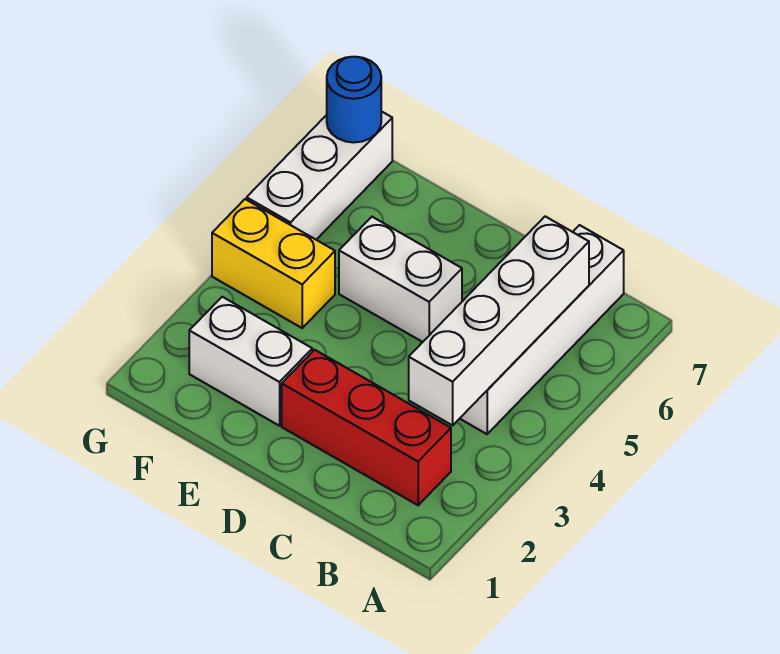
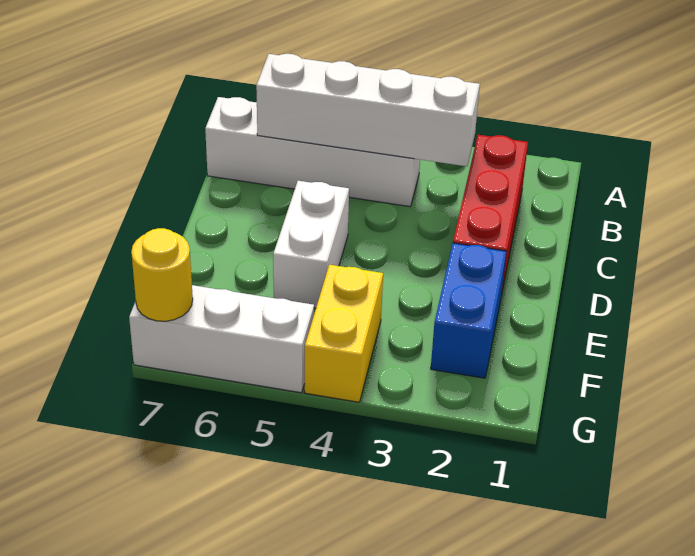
white 1x2 brick [189,297,312,426] -> blue 1x2 brick [431,243,507,378]
blue 1x1 round brick [327,57,381,143] -> yellow 1x1 round brick [131,228,193,321]

